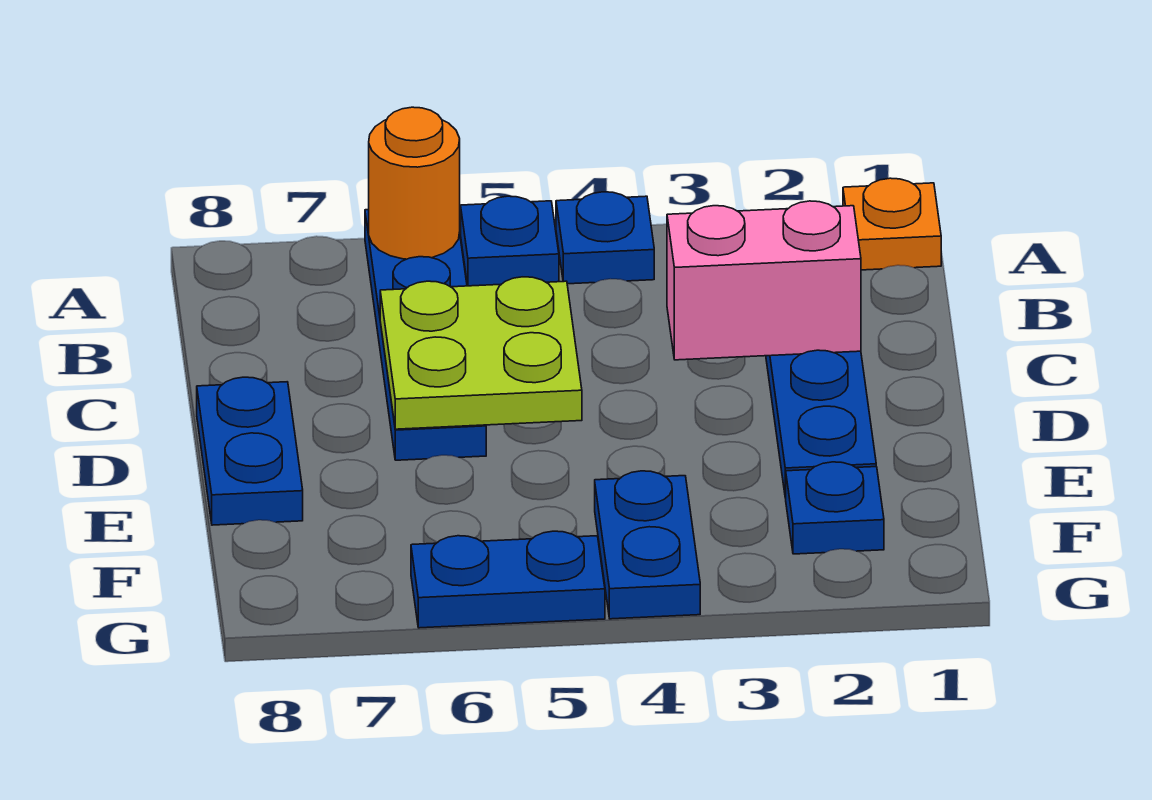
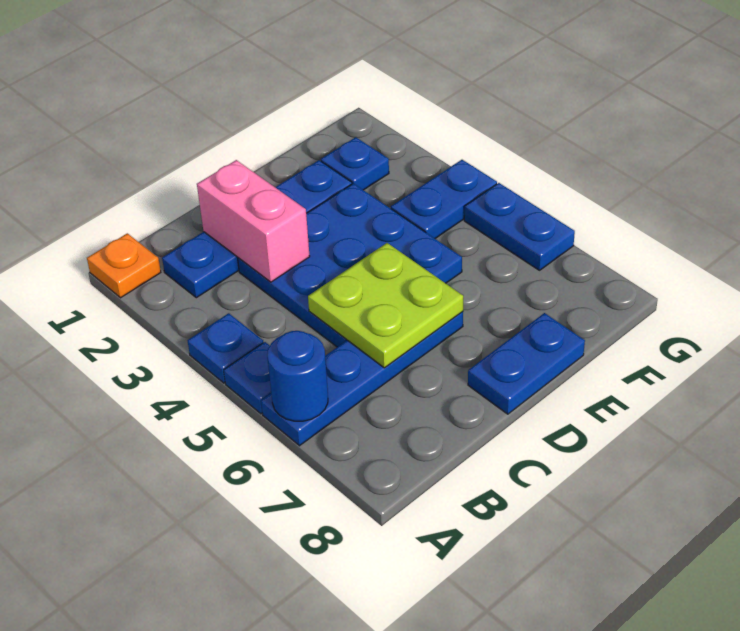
orange 1x1 round brick [369,107,460,259] -> blue 1x1 round brick [267,331,328,421]
none -> blue 3x3 plate [238,183,462,347]

